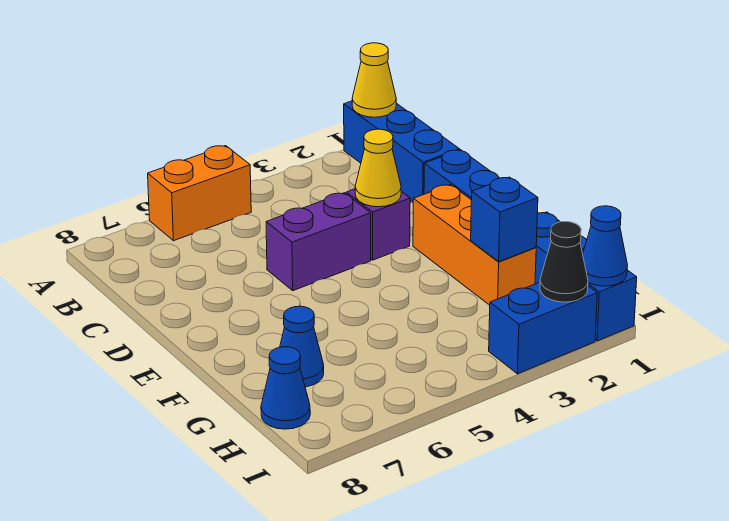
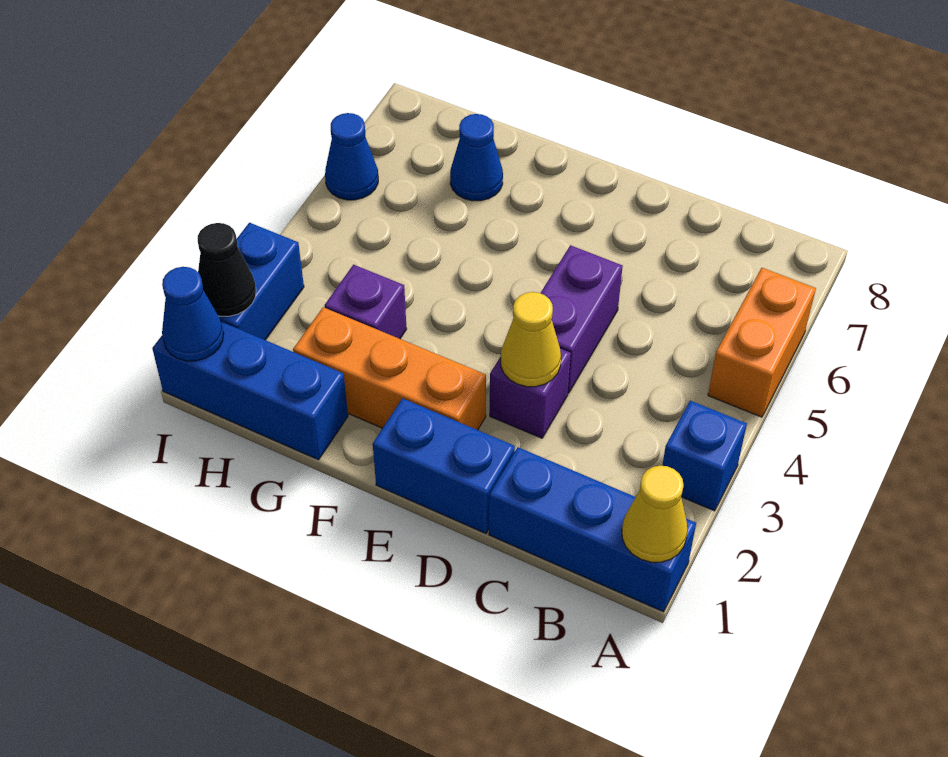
blue 1x1 brick [471,177,538,262] -> blue 1x1 brick moved to [662,401,747,511]
none -> purple 1x1 brick [325,265,407,339]
blue 1x1 cone [261,347,310,429] -> blue 1x1 cone moved to [325,113,378,200]

